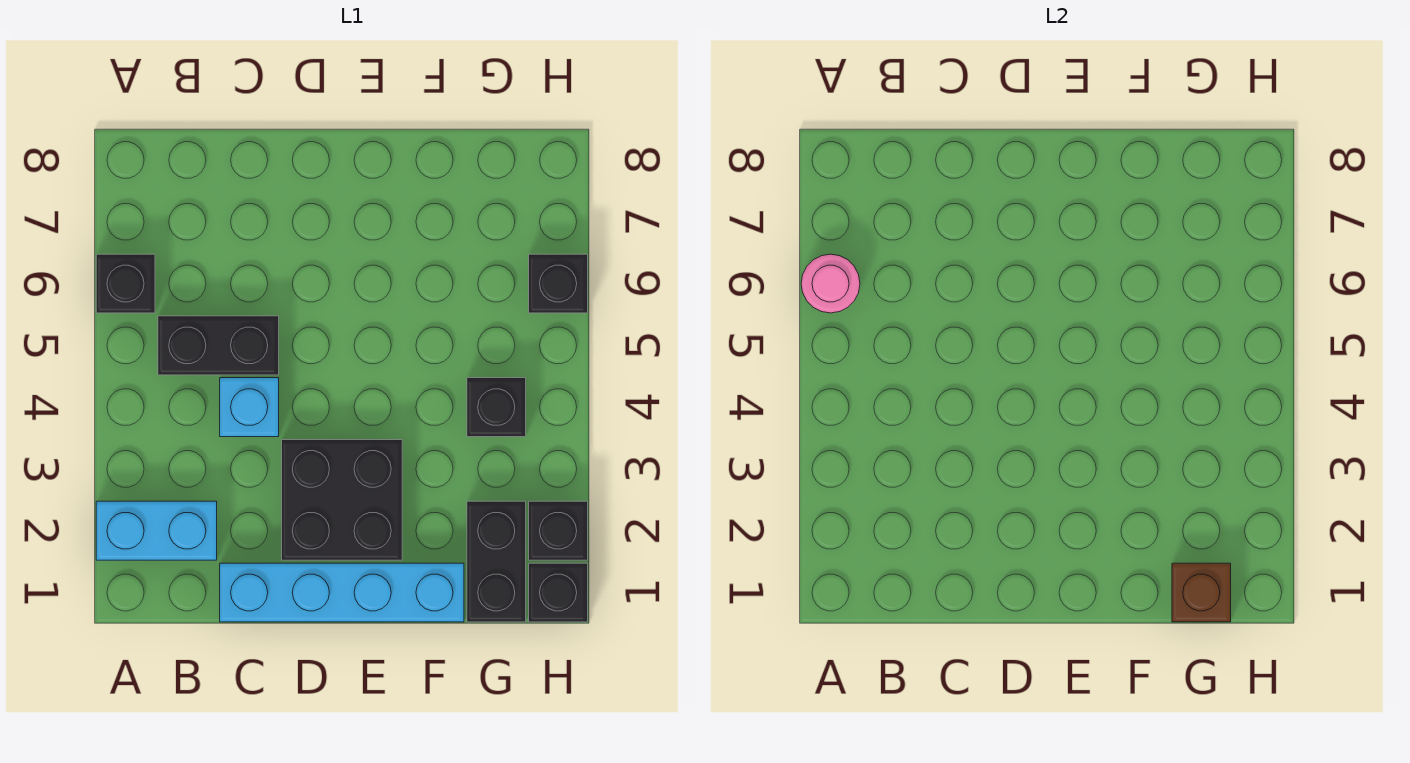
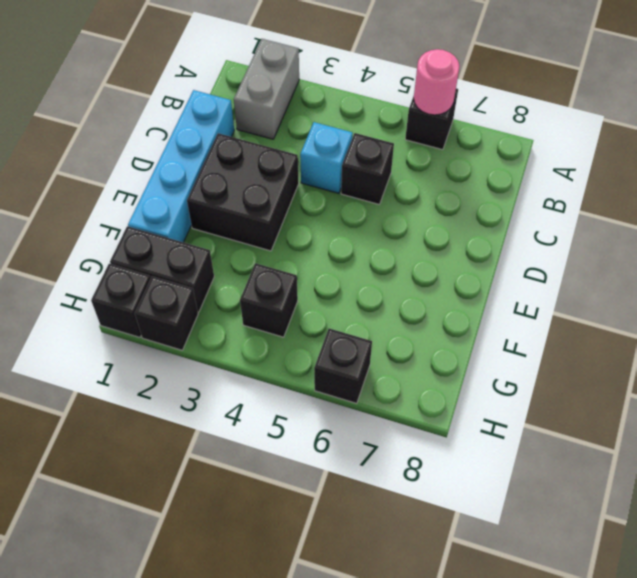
cyan 1x2 brick [96,501,217,560] -> grey 1x2 brick [234,39,299,139]
black 1x2 brick [158,316,279,375] -> black 1x1 brick [341,133,394,204]
brown 1x1 brick [1172,563,1231,622] -> none

